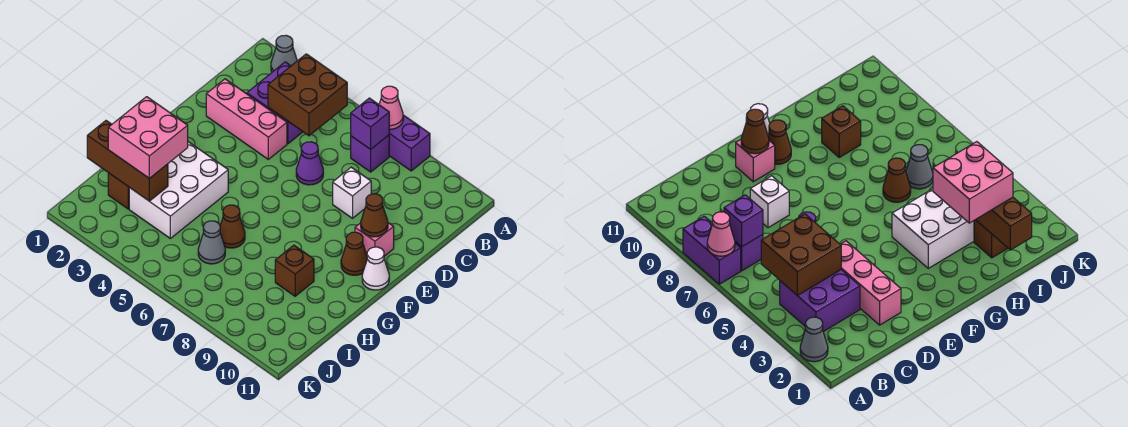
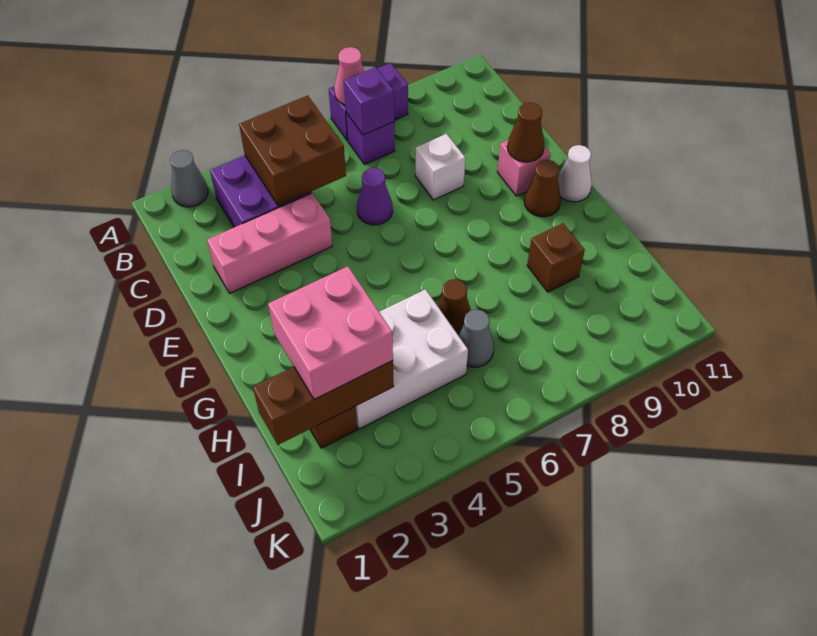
white 2x3 brick [129,142,228,238] -> white 2x3 brick turned to [355,289,468,429]

